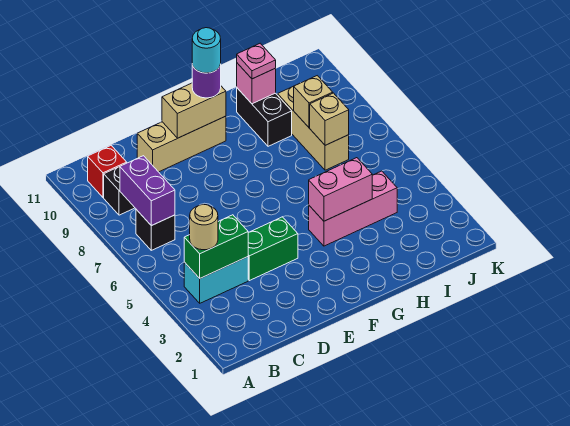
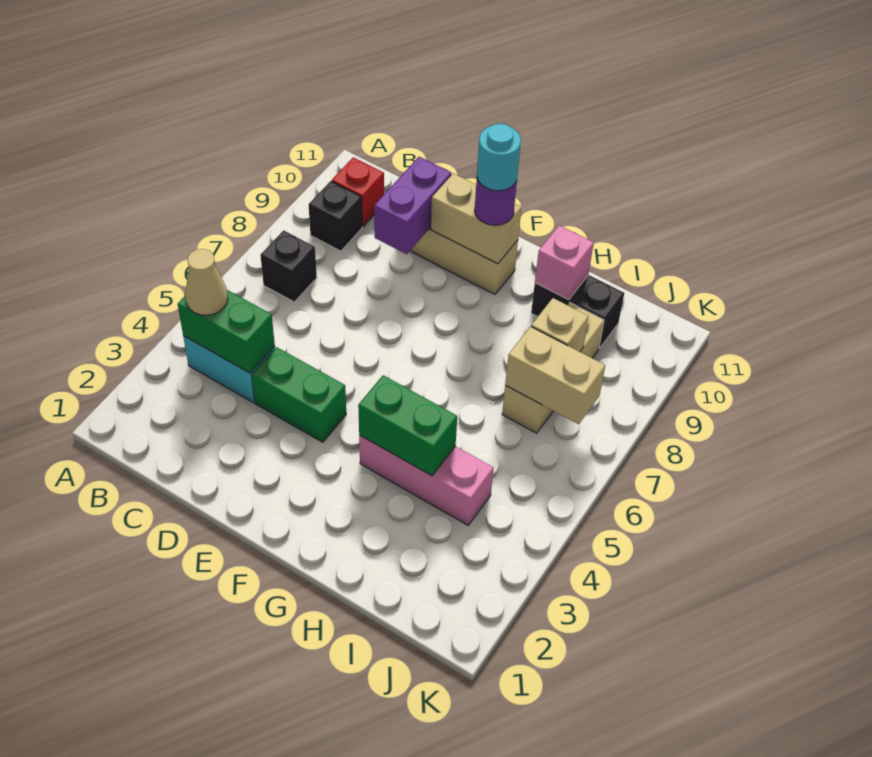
tan 1x1 round brick [190,204,218,250] -> tan 1x1 cone [185,249,228,315]
purple 1x2 brick [120,156,175,226] -> purple 1x2 brick moved to [374,157,451,254]
pink 1x2 brick [309,158,372,221] -> green 1x2 brick [358,375,457,476]
black 1x2 brick [237,88,292,146] -> black 1x2 brick turned to [531,275,624,348]
pink 1x1 plate [237,43,276,79] -> none
tan 1x1 brick [310,93,349,145] -> tan 1x2 brick [505,327,605,424]

